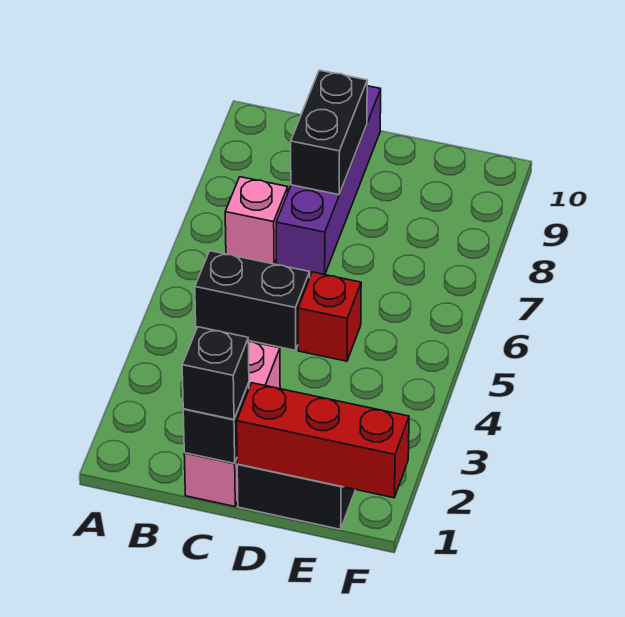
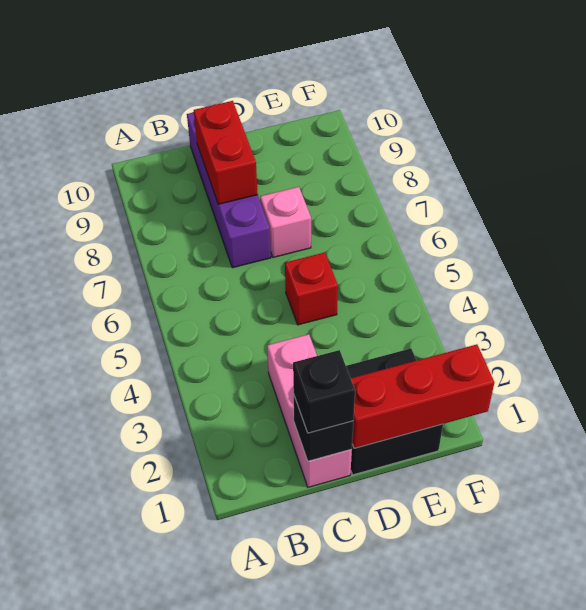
black 1x2 brick [195,251,310,350] -> none
pink 1x1 brick [225,177,288,264] -> pink 1x1 brick moved to [260,187,311,257]
black 1x2 brick [291,70,367,195] -> red 1x2 brick [194,101,258,204]

